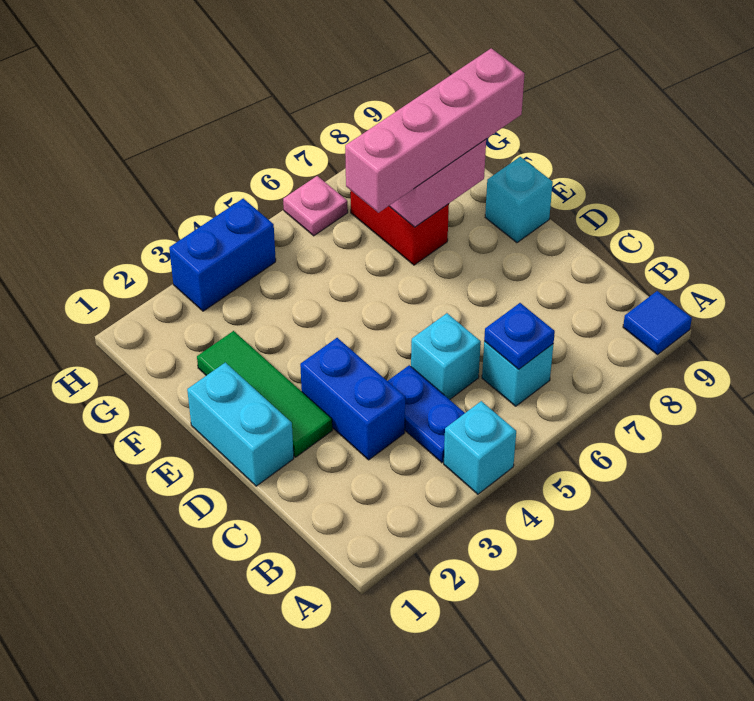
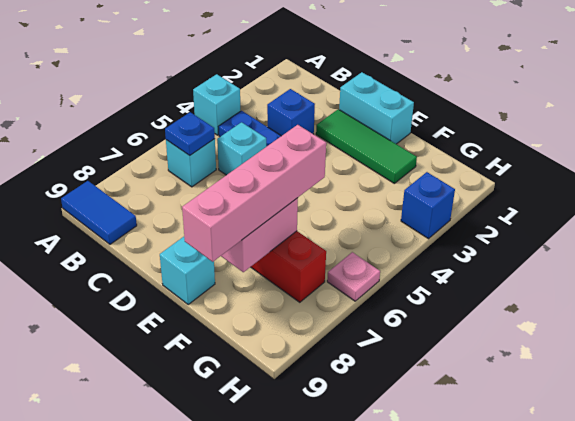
blue 1x1 tile [623,291,692,355] -> blue 1x2 tile [61,181,137,244]
blue 1x2 brick [300,338,405,460] -> blue 1x1 brick [267,89,315,136]
blue 1x2 brick [169,198,276,311] -> blue 1x1 brick [401,172,455,239]

